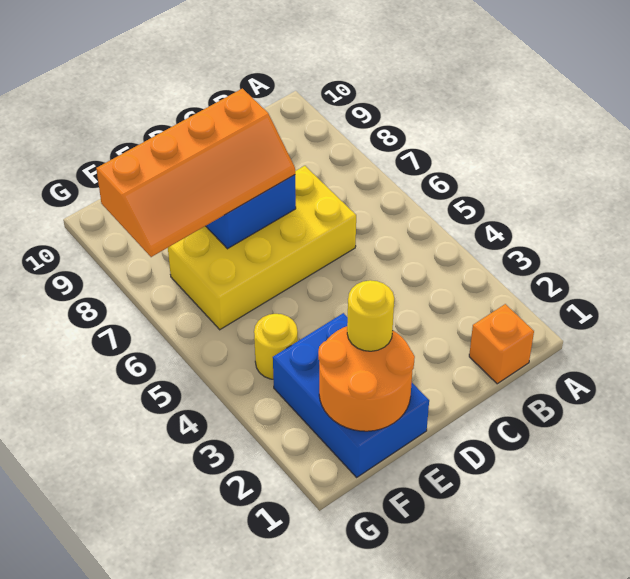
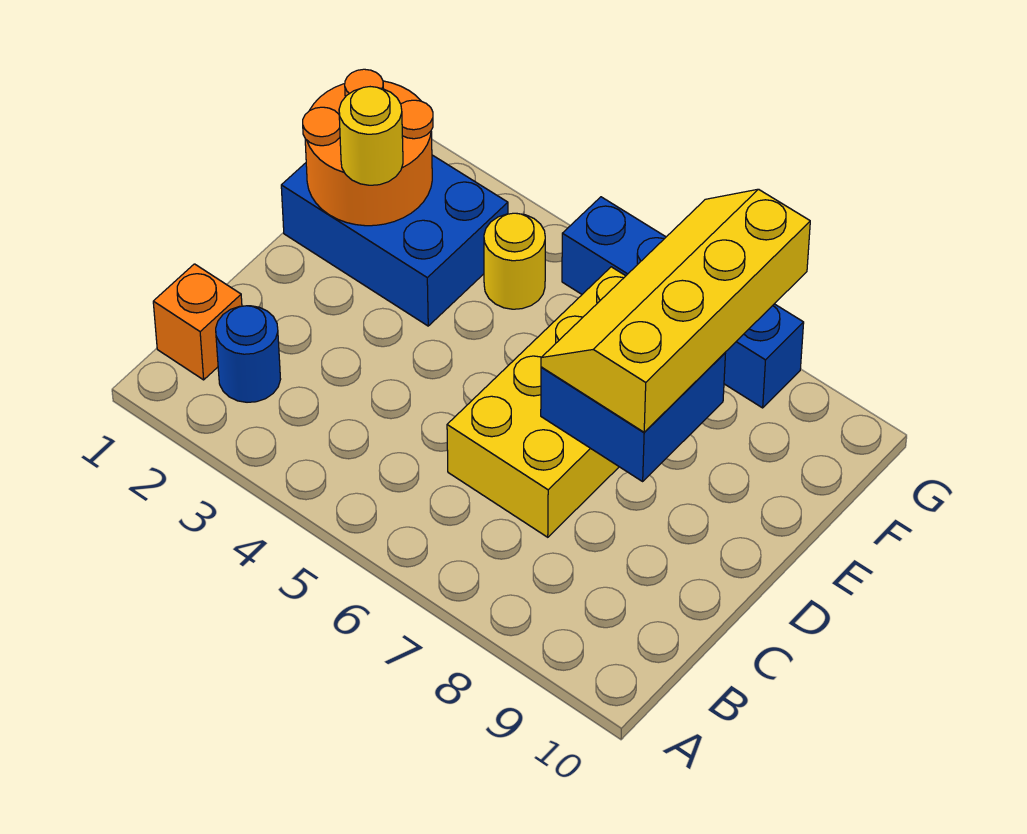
none -> blue 1x1 round brick [216,306,281,402]
orange 2x4 slope [96,89,295,257] -> yellow 2x4 slope [541,189,810,432]
none -> blue 1x4 brick [562,197,804,408]

